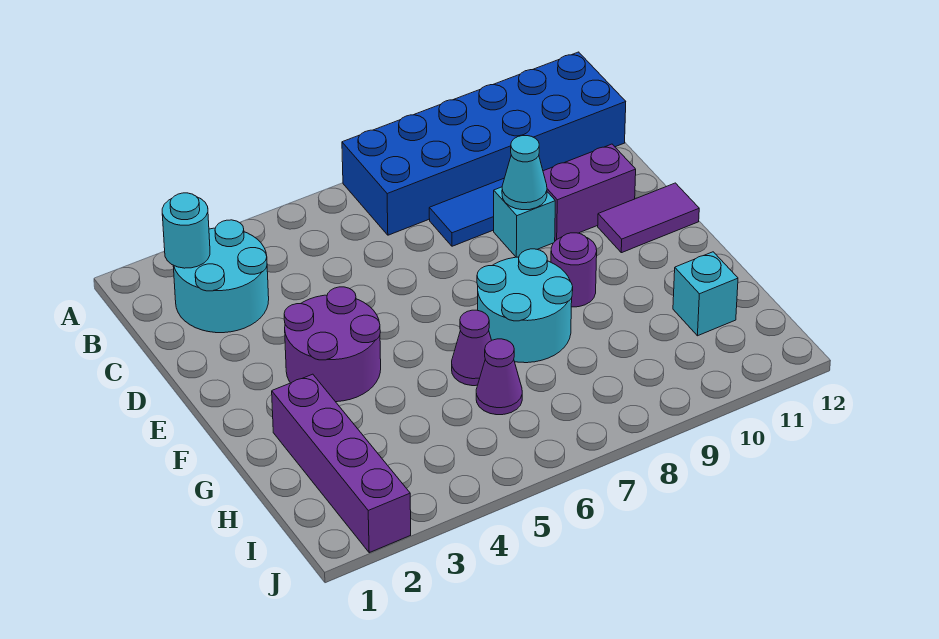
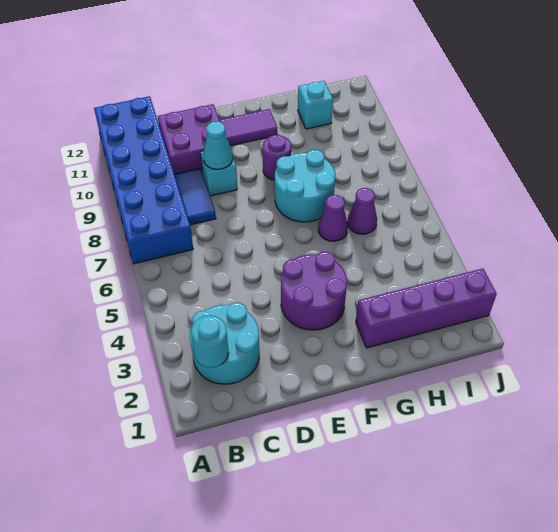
purple 1x2 brick [543,144,636,240] -> purple 2x2 brick [158,104,220,174]
purple 1x2 tile [598,183,699,253] -> purple 1x2 tile turned to [219,109,277,146]

